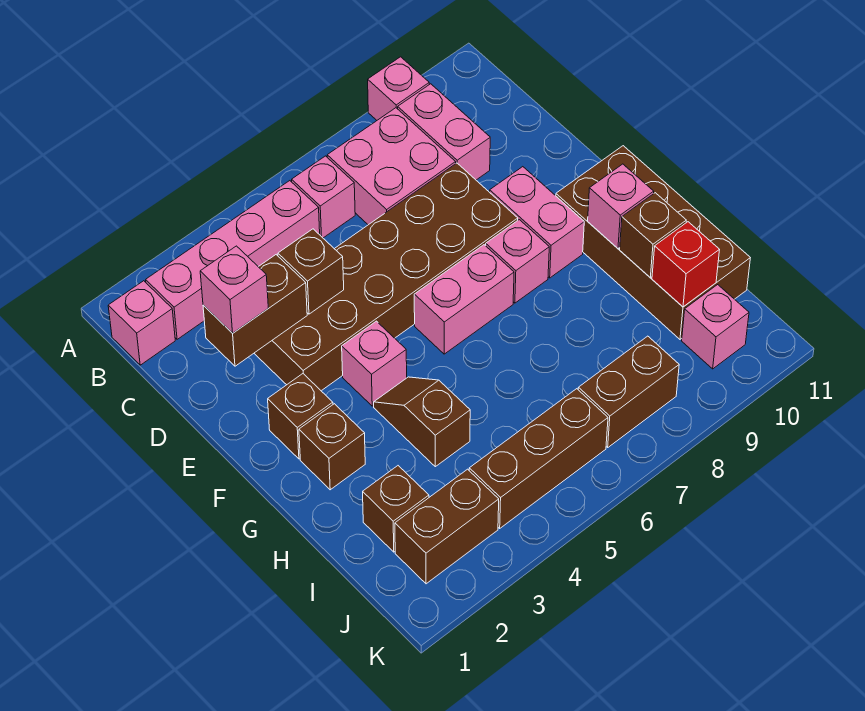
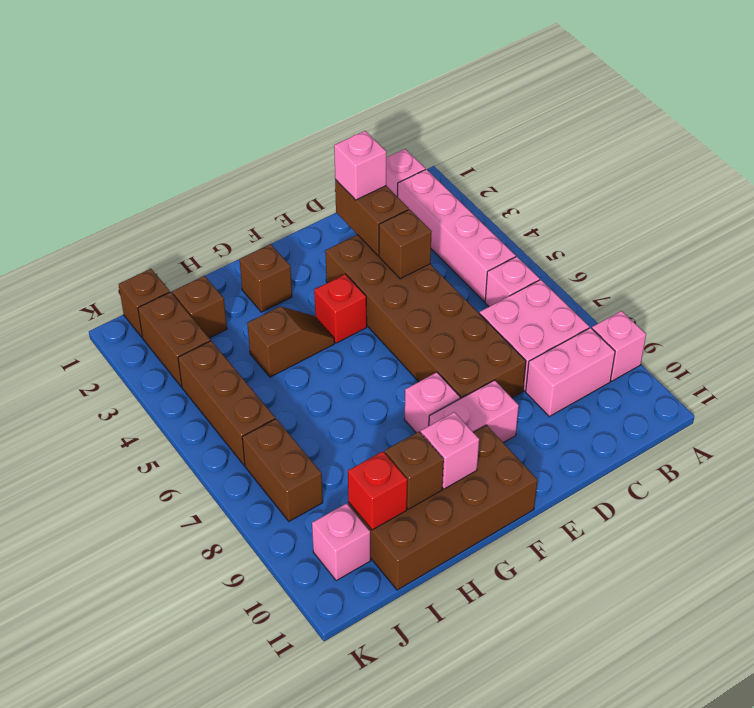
brown 1x1 brick [268,374,333,459] -> brown 1x1 brick moved to [119,269,170,337]
pink 1x1 brick [342,321,407,406] -> red 1x1 brick [314,274,367,343]
pink 1x2 brick [414,245,514,354] -> none

